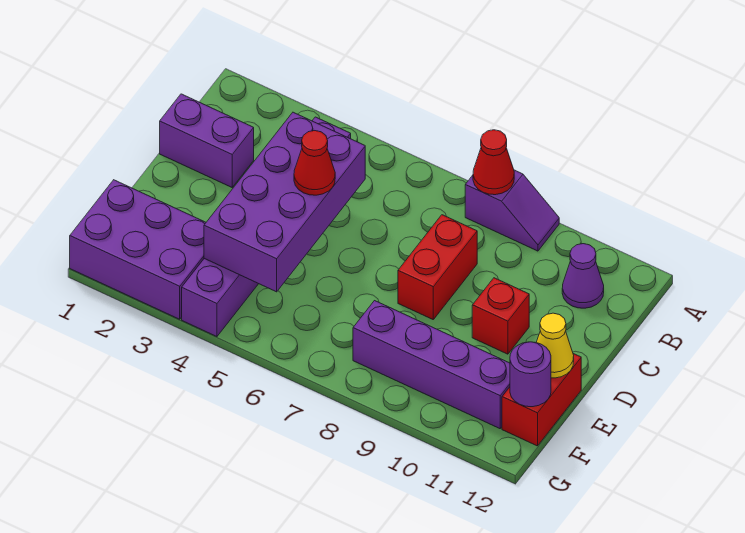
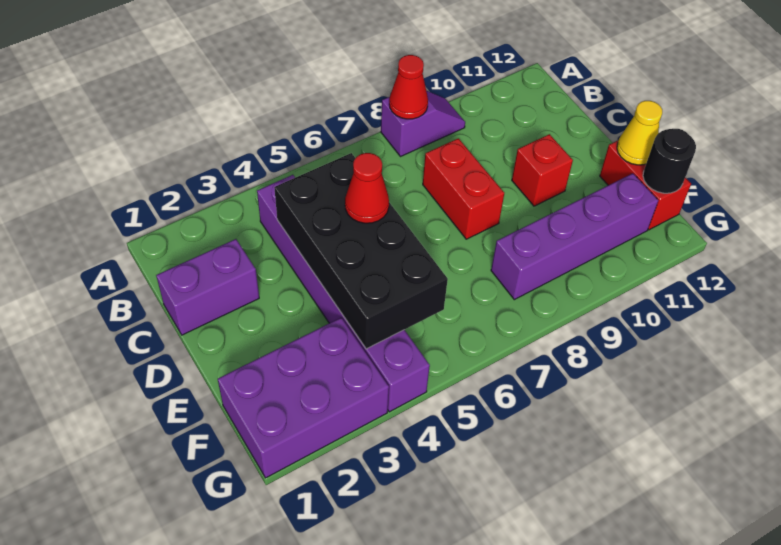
purple 1x1 cone [562,244,604,308] -> none
purple 2x4 brick [204,112,365,292] -> black 2x4 brick [274,153,448,349]
purple 1x1 round brick [510,342,551,407] -> black 1x1 round brick [643,129,696,193]

